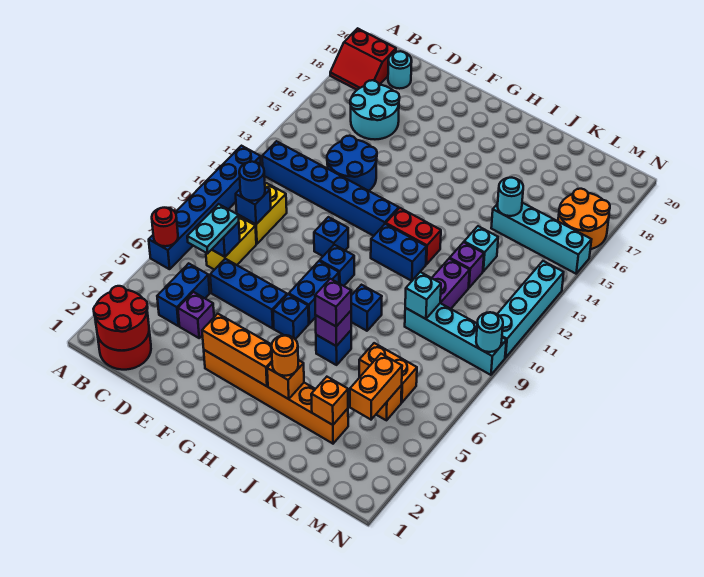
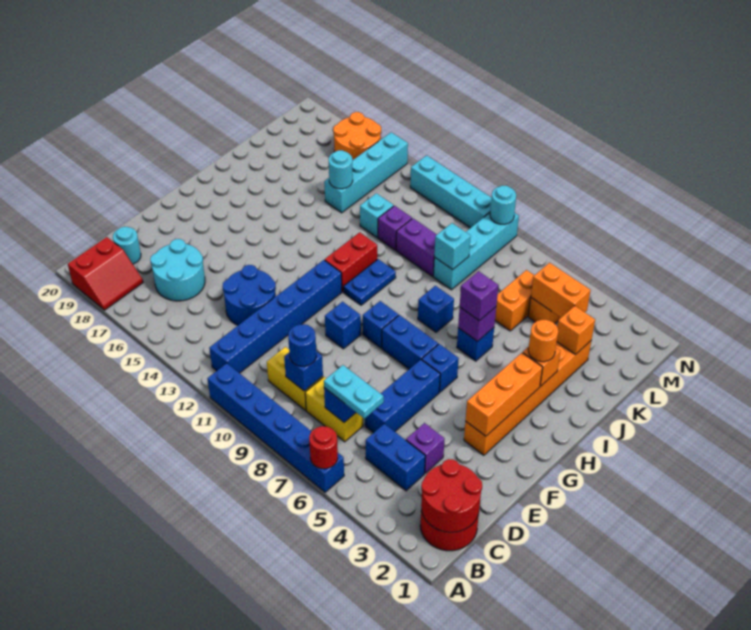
blue 1x2 brick [371,224,426,281] -> blue 1x2 plate [343,259,396,305]

